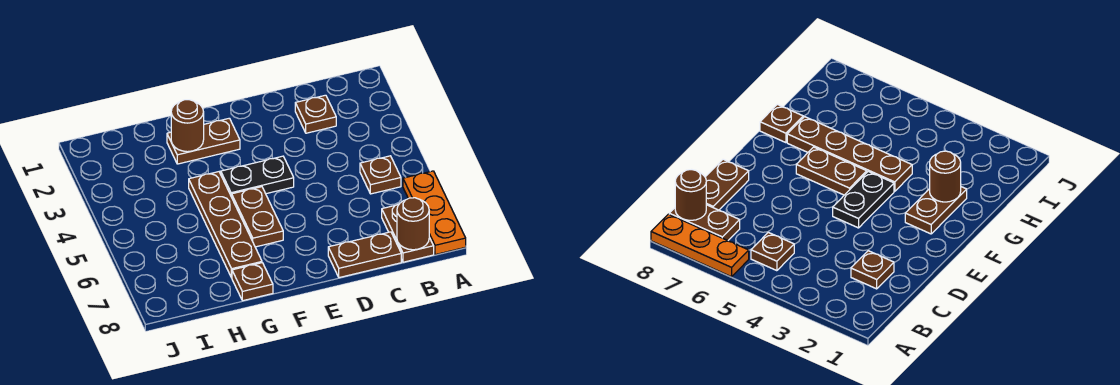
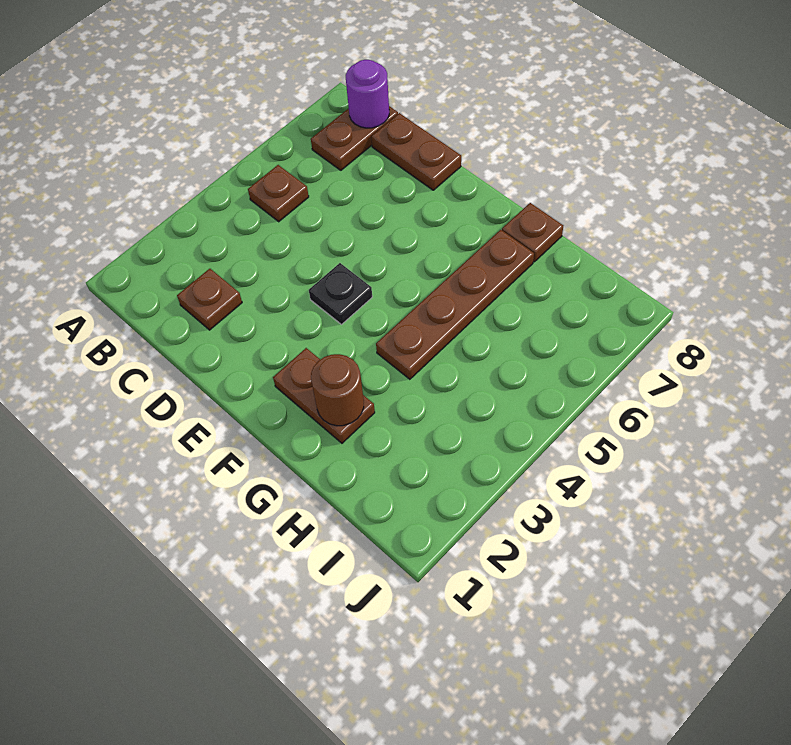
orange 1x3 plate [403,171,466,255] -> none
brown 1x1 round brick [397,198,429,250] -> purple 1x1 round brick [346,60,389,128]
black 1x2 plate [221,156,294,197] -> black 1x1 plate [309,263,372,325]
brown 1x2 plate [232,187,283,247] -> none

